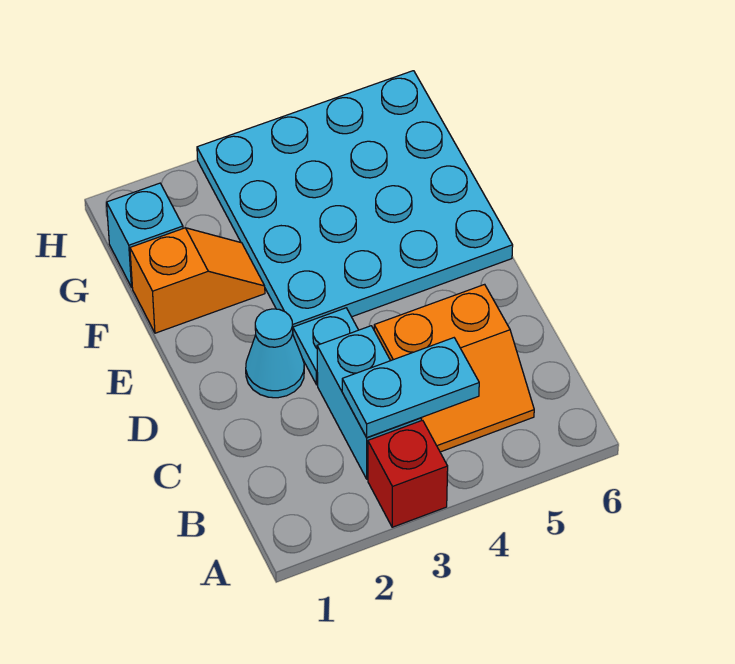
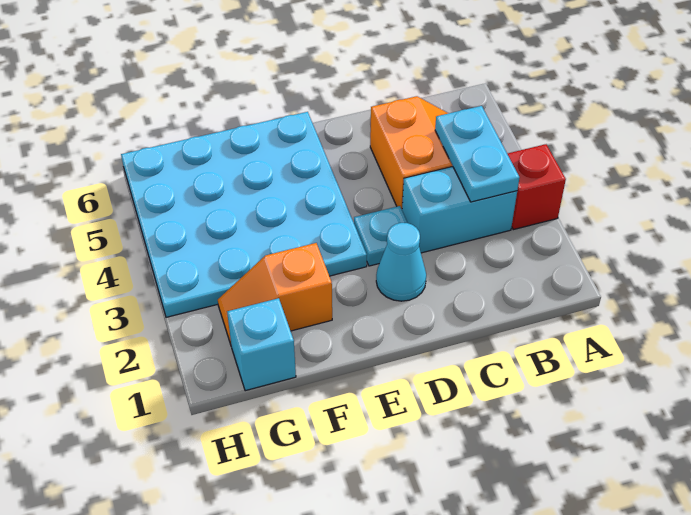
orange 1x2 slope [130,228,265,333] -> orange 1x2 slope turned to [218,243,332,345]

